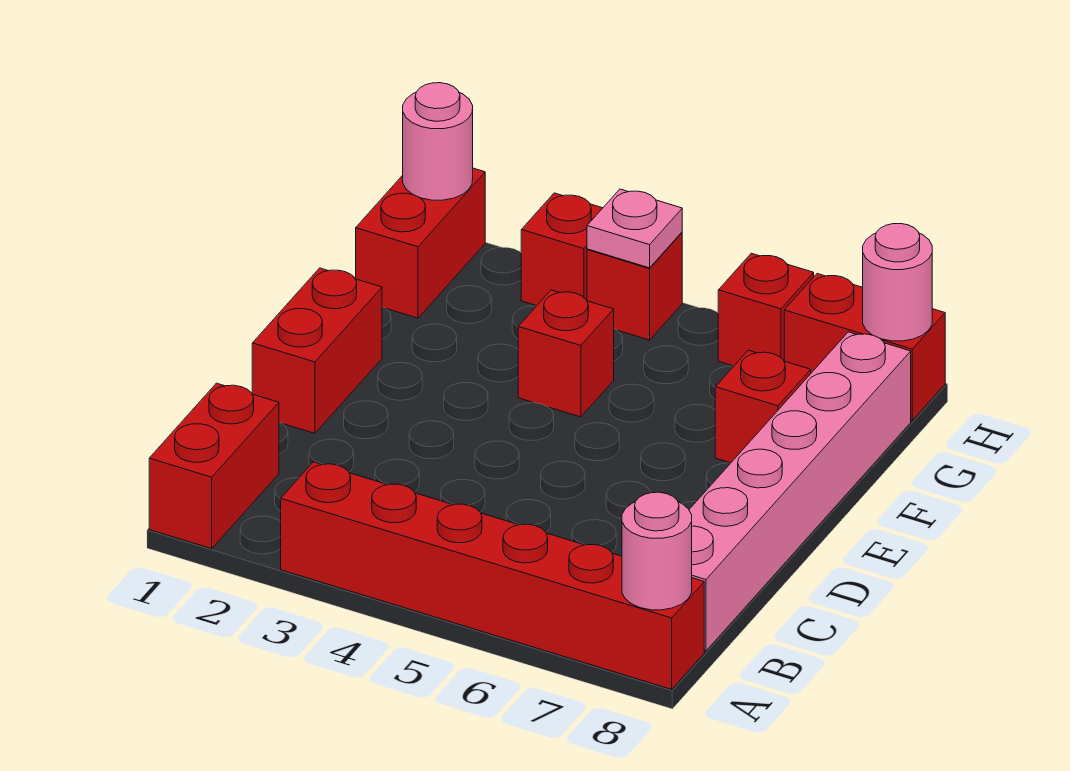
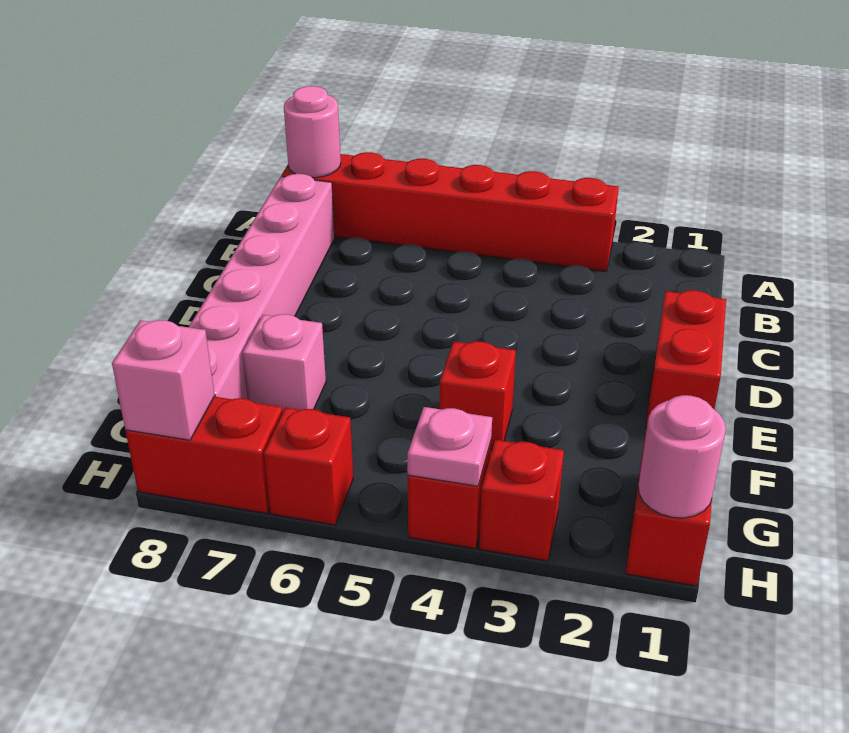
red 1x2 brick [149,383,279,549] -> none
red 1x1 brick [715,350,811,463] -> pink 1x1 brick [242,314,326,413]
pink 1x1 round brick [863,224,932,341] -> pink 1x1 brick [112,320,215,440]

